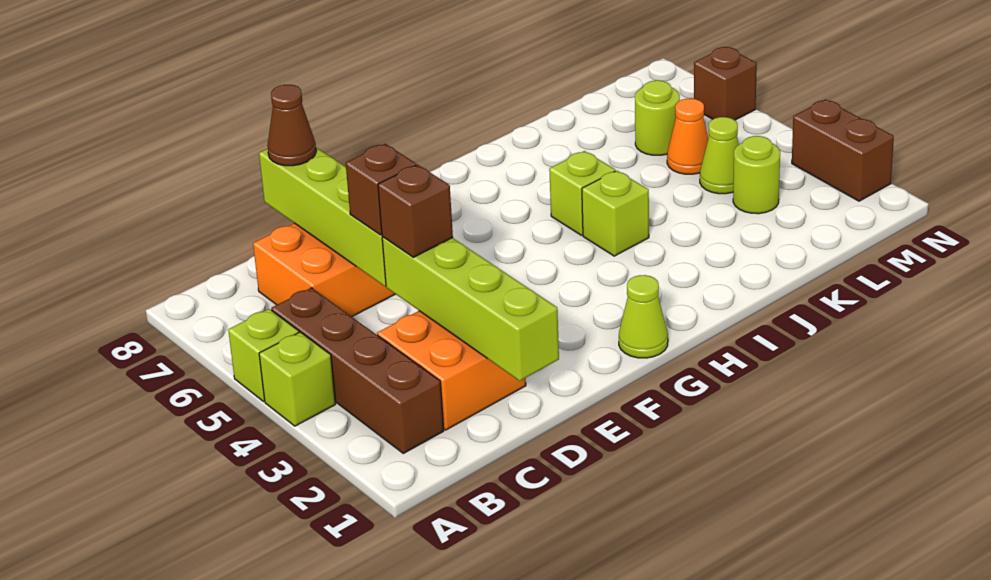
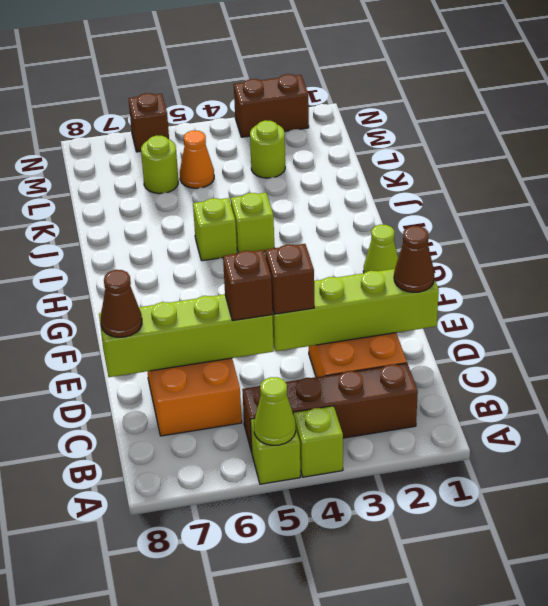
none -> brown 1x1 cone [394,226,434,292]
lime 1x1 cone [700,117,739,194] -> lime 1x1 cone moved to [254,377,296,445]

